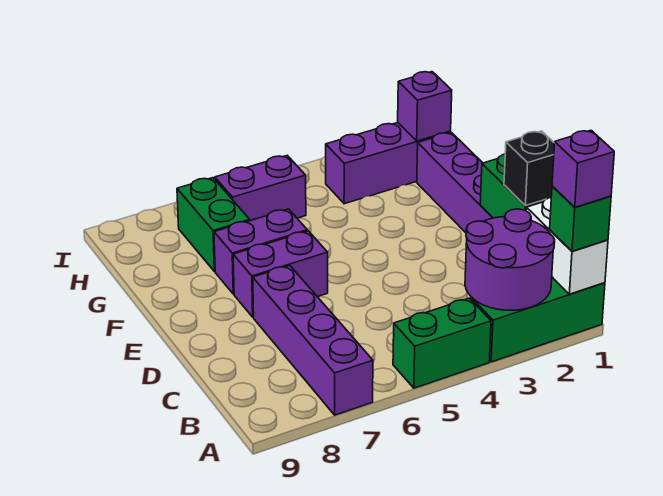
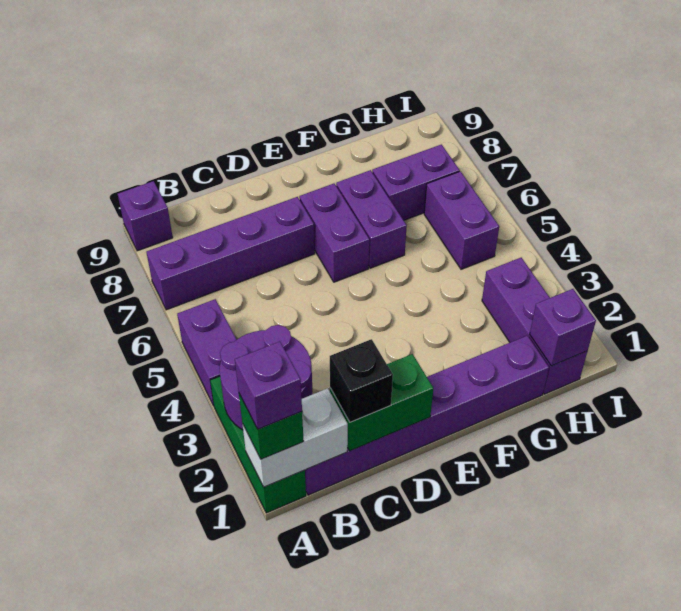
green 1x2 brick [393,298,491,388] -> purple 1x2 brick [177,299,237,406]
none -> purple 1x1 brick [118,181,173,251]
green 1x2 brick [177,178,250,272] -> purple 1x2 brick [372,145,460,220]

